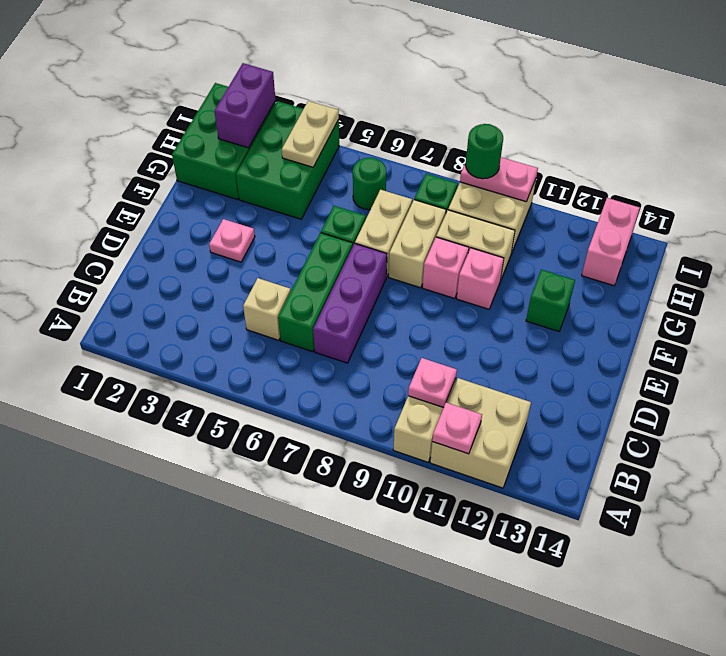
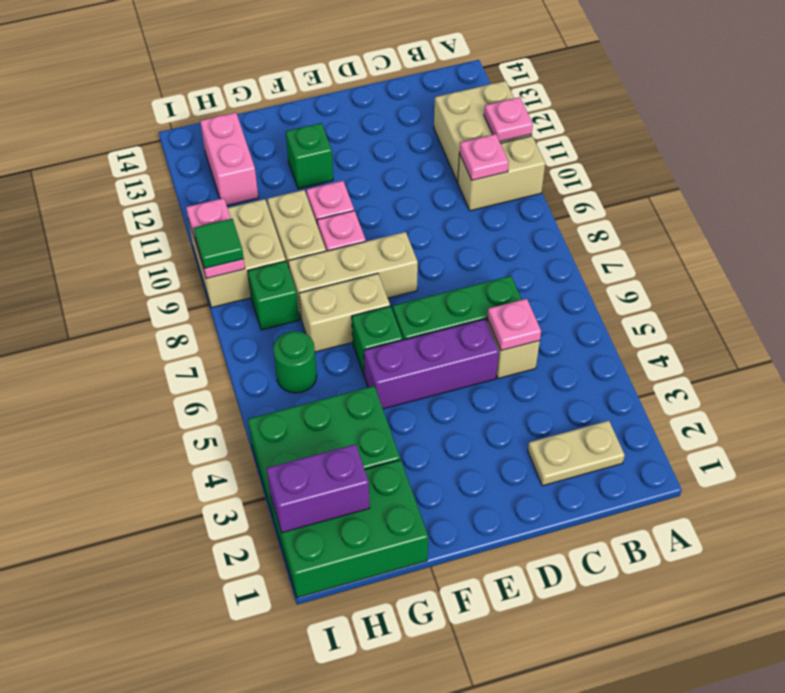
purple 1x3 brick [313,243,387,363] -> purple 1x3 brick moved to [364,319,499,409]
pink 1x1 plate [209,219,255,262] -> pink 1x1 plate moved to [487,299,541,351]
tan 1x2 brick [389,200,446,288] -> tan 1x3 brick [288,232,418,318]
tan 1x2 plate [282,101,339,167] -> tan 1x2 plate moved to [528,421,625,486]
pink 1x2 brick [582,198,640,286] -> pink 1x2 brick turned to [200,113,258,205]
green 1x1 round brick [466,124,503,179] -> green 1x1 tile [194,219,244,268]

